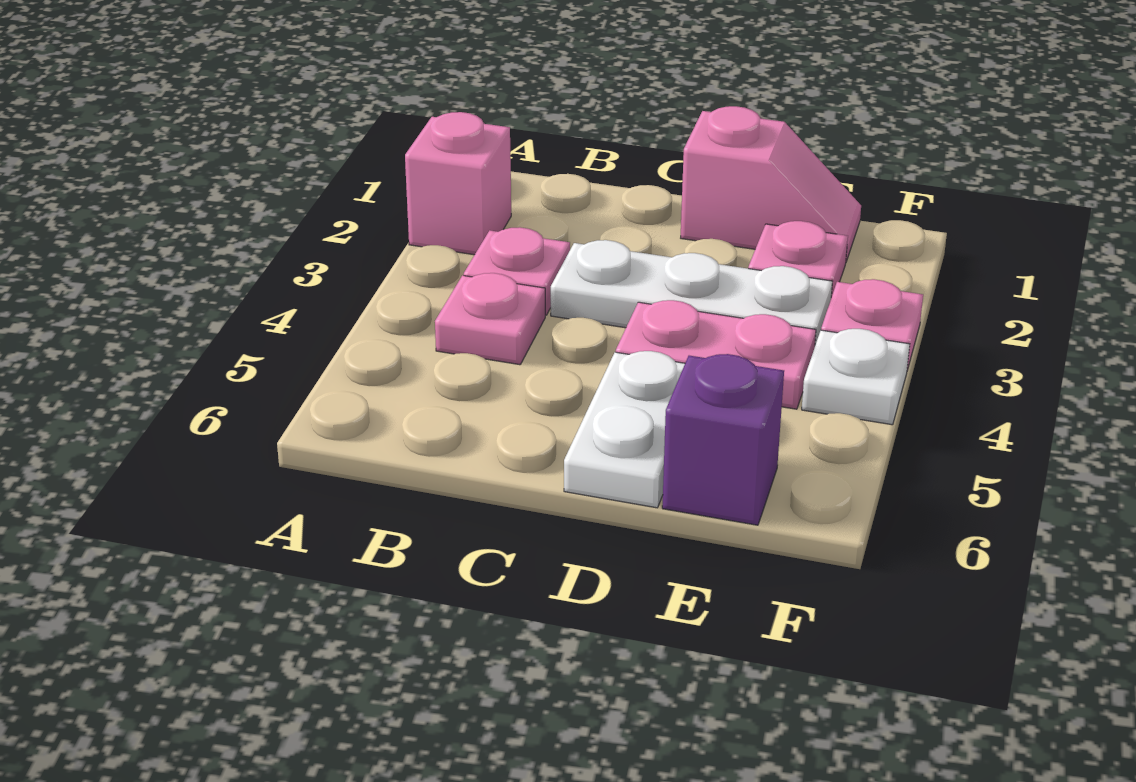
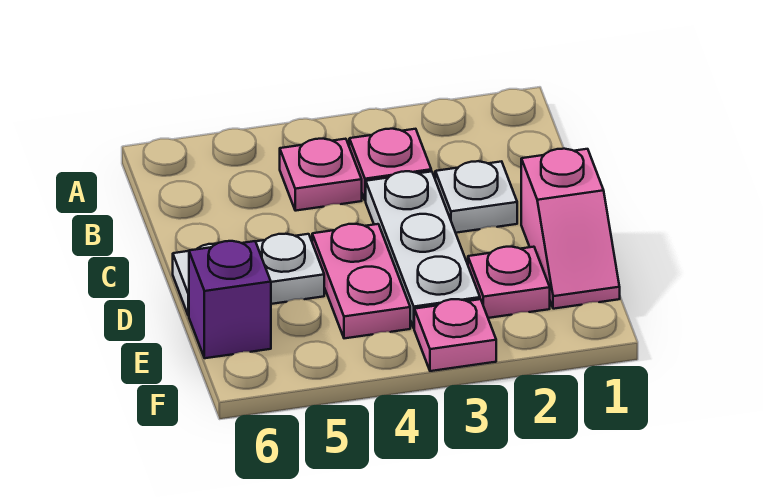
pink 1x1 brick [405,112,511,255] -> none
white 1x1 plate [802,329,910,425] -> white 1x1 plate moved to [435,161,517,233]

